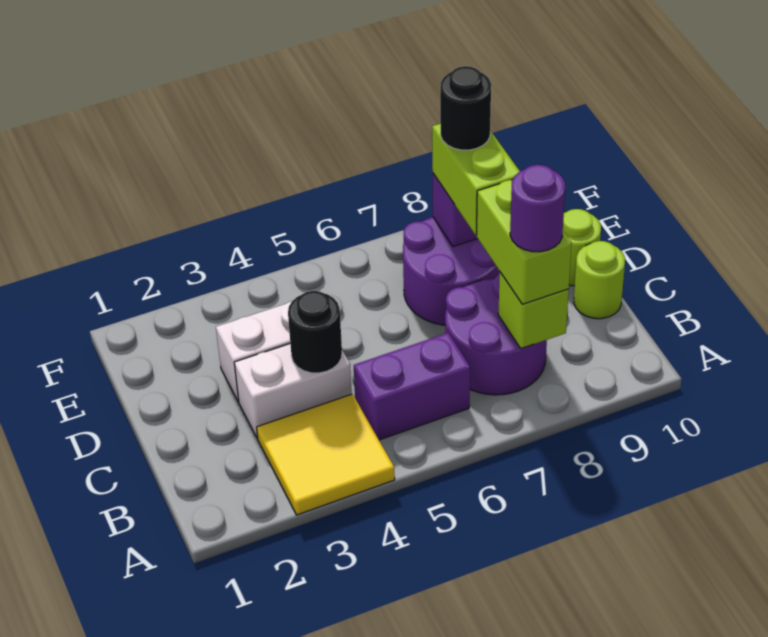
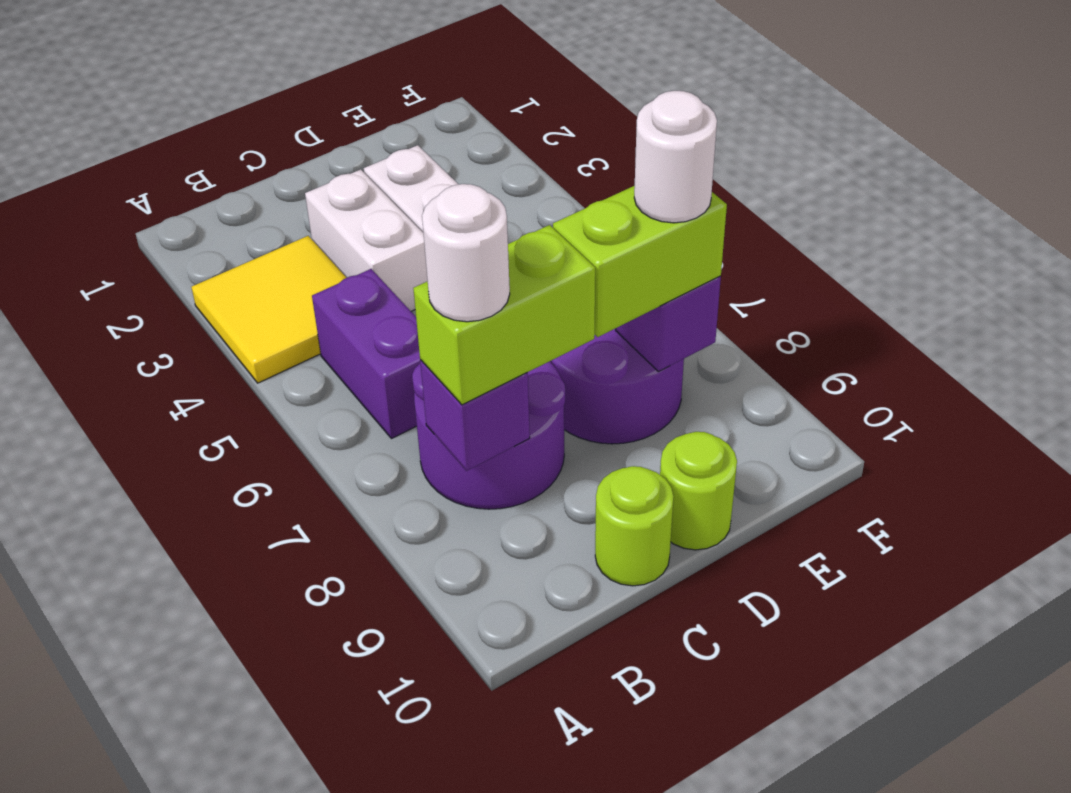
lime 1x1 brick [498,272,569,349] -> purple 1x1 brick [420,360,530,471]
purple 1x1 round brick [510,165,565,252] -> white 1x1 round brick [422,184,510,322]
black 1x1 round brick [288,291,342,373] -> none
black 1x1 round brick [440,66,491,150] -> white 1x1 round brick [634,91,717,223]

